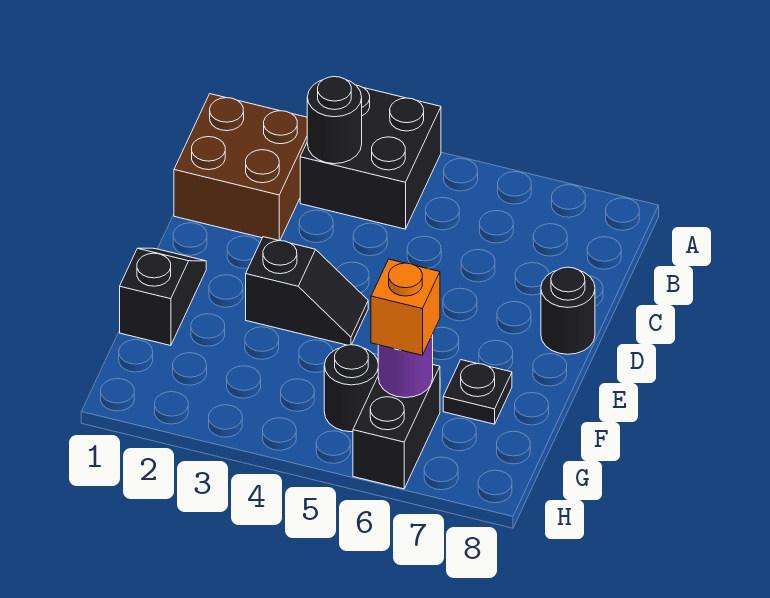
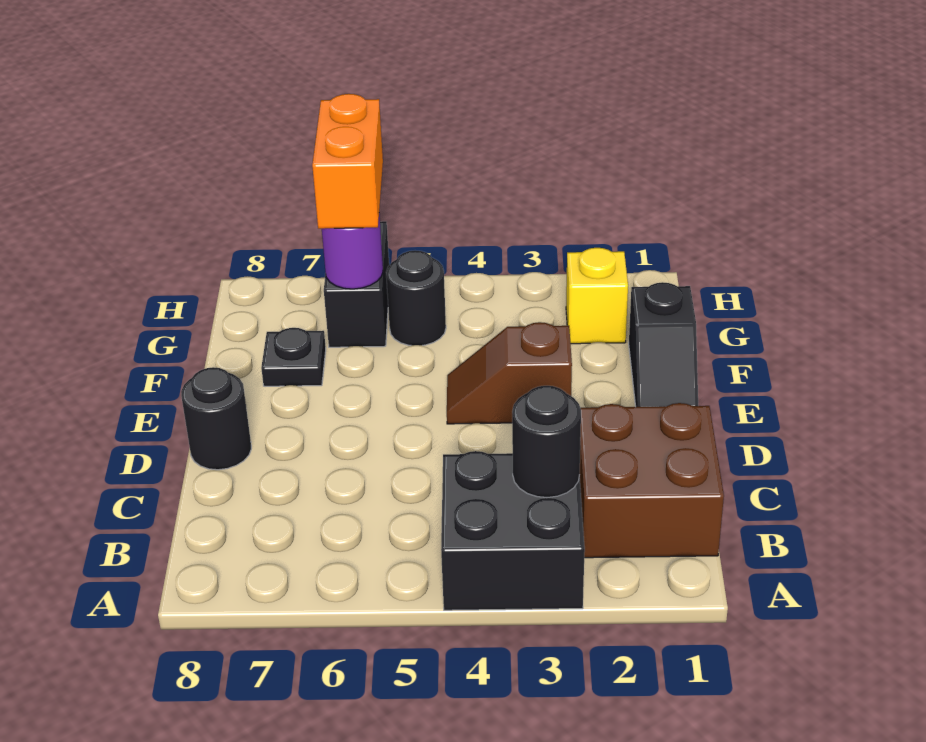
black 1x2 slope [246,237,368,345] -> brown 1x2 slope [447,322,572,424]
none -> yellow 1x1 brick [566,248,628,344]
orange 1x1 brick [371,259,440,355] -> orange 1x2 brick [312,94,383,229]

